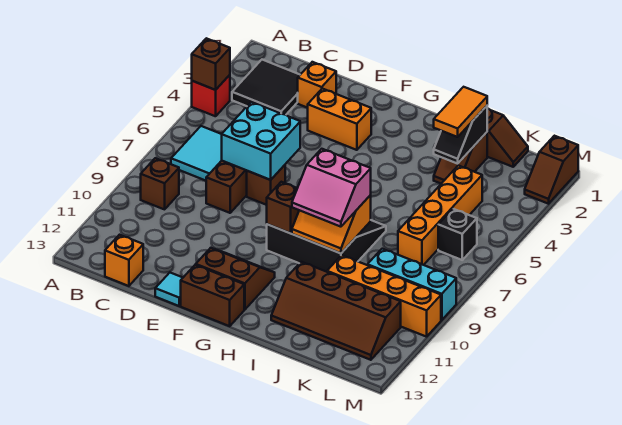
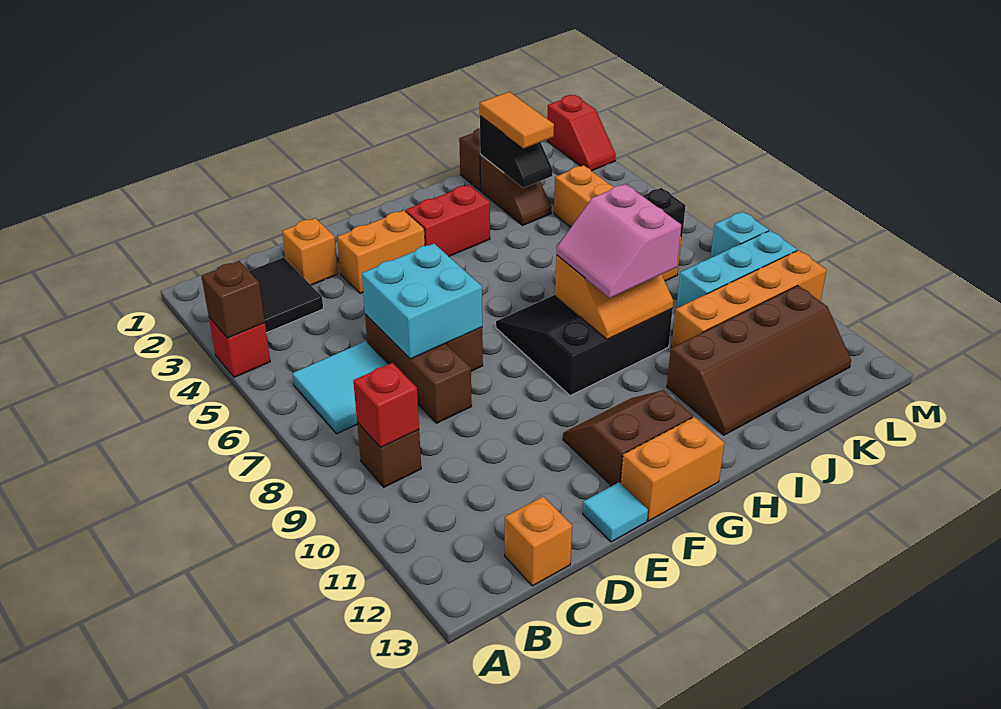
none -> red 1x1 brick [353,363,419,447]
brown 1x2 brick [181,265,244,326] -> orange 1x2 brick [621,417,724,521]
none -> red 1x2 brick [405,185,490,256]
brown 1x1 brick [267,182,299,233] -> none
pink 2x2 slope [292,149,371,227] -> pink 2x2 slope turned to [557,184,681,298]
brown 1x2 slope [525,136,578,204] -> red 1x2 slope [547,95,616,171]
none -> cyan 1x1 brick [710,211,769,258]

